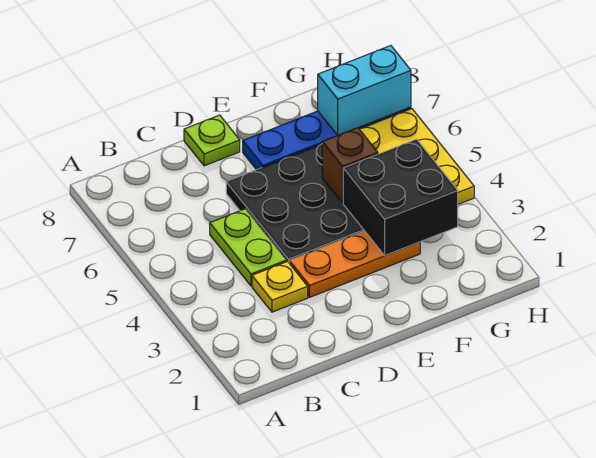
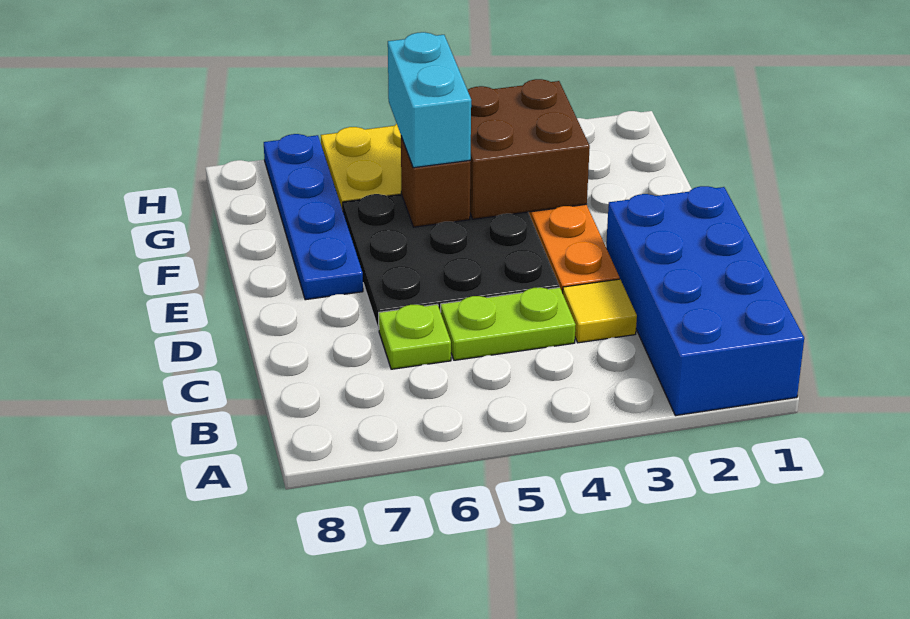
none -> blue 2x4 brick [606,186,804,416]
yellow 1x1 plate [252,262,308,312] -> yellow 1x1 tile [563,279,637,343]
lime 1x1 plate [184,115,240,166] -> lime 1x1 plate moved to [379,304,451,369]
black 2x2 brick [343,139,458,256] -> brown 2x2 brick [468,79,590,219]
cyan 1x2 brick [318,46,411,135] -> cyan 1x2 brick moved to [388,32,471,168]

